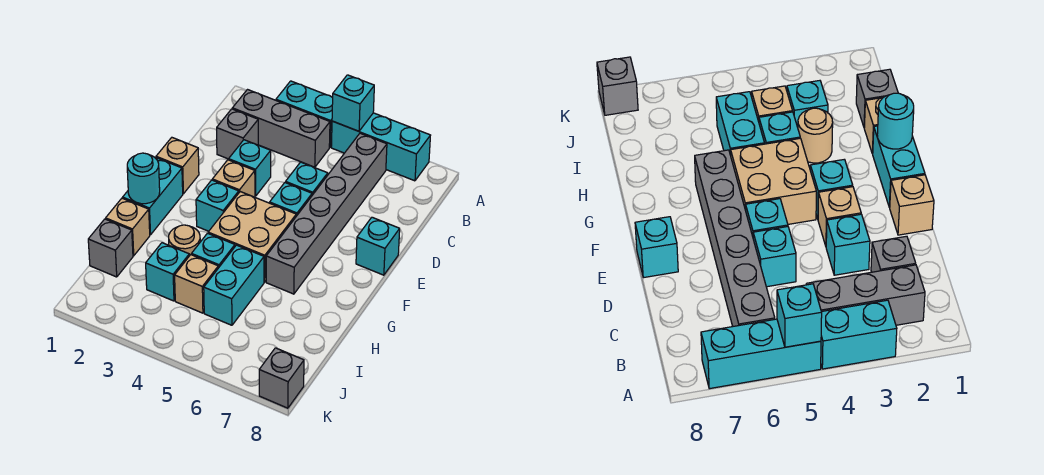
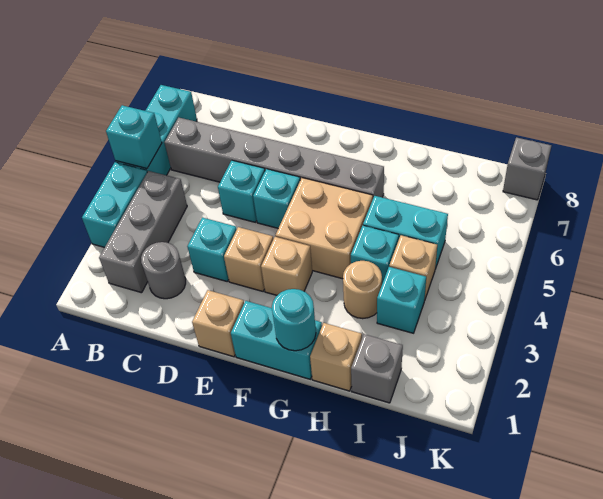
grey 1x1 brick [217,109,258,159] -> grey 1x1 round brick [141,242,186,299]
cyan 1x1 brick [356,217,400,275] -> none
cyan 1x1 brick [196,180,239,231] -> tan 1x1 brick [261,237,312,295]

